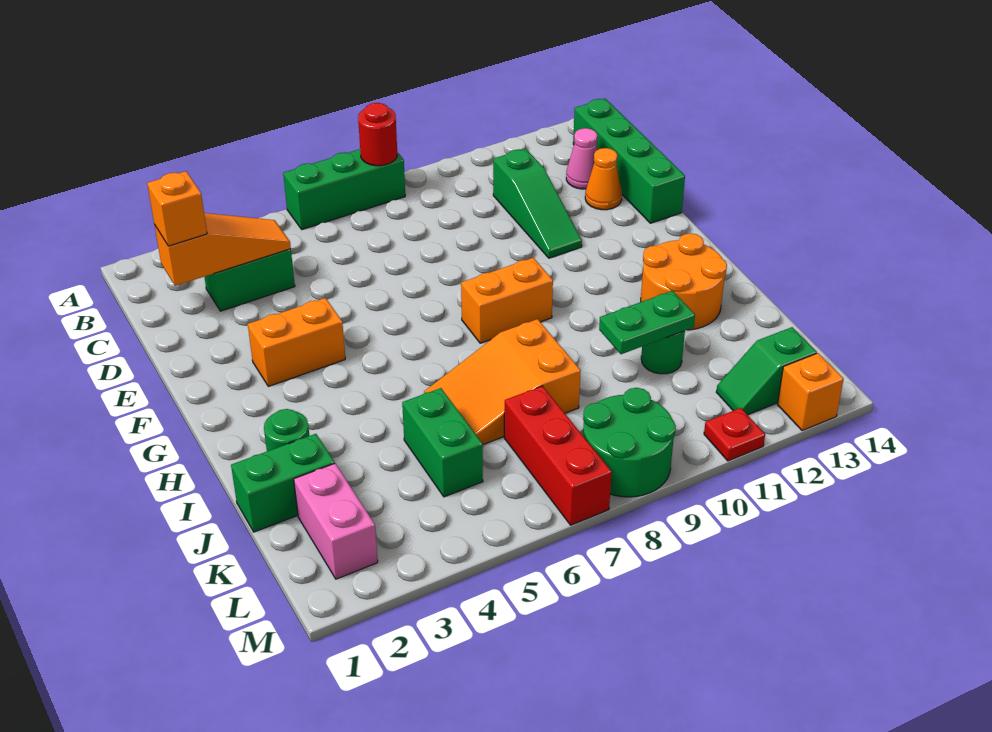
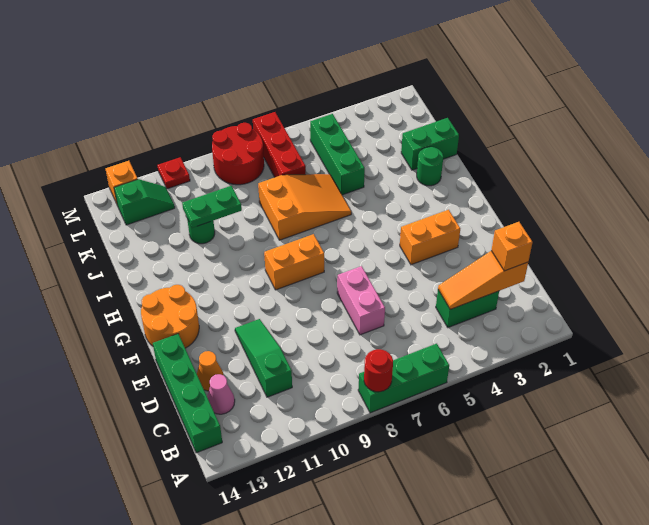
orange 2x2 round brick [641,233,727,330] -> orange 2x2 round brick moved to [141,285,199,348]
green 1x2 brick [402,388,483,497] -> green 1x3 brick [310,114,365,195]
pink 1x2 brick [294,464,378,579] -> pink 1x2 brick moved to [337,266,385,335]
green 2x2 round brick [583,388,676,497] -> red 2x2 round brick [212,123,264,185]

